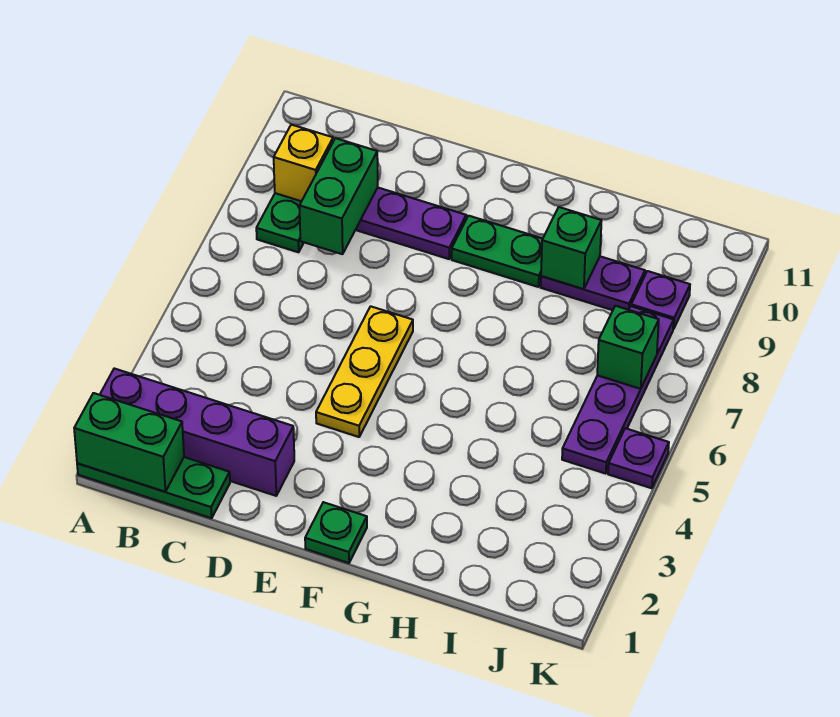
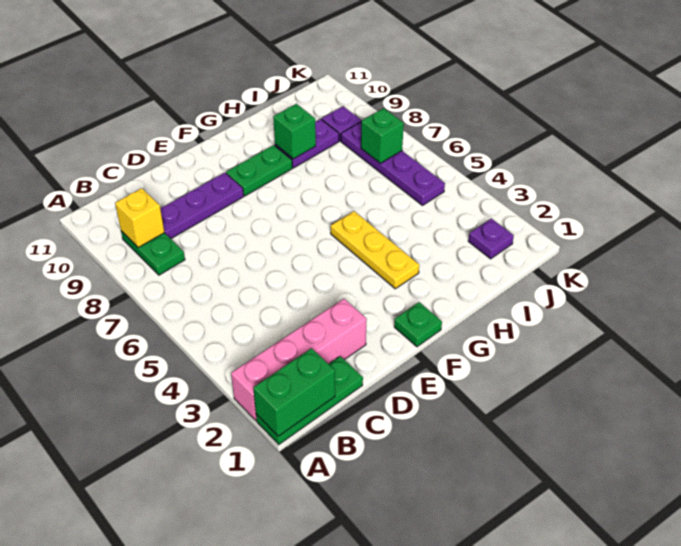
purple 1x4 brick [100,369,294,496] -> pink 1x4 brick [231,299,367,420]
green 1x2 brick [300,138,378,254] -> none
yellow 1x3 plate [316,306,413,437] -> yellow 1x3 plate moved to [331,211,419,289]
purple 1x1 plate [608,428,669,488] -> purple 1x1 plate moved to [468,218,514,259]

